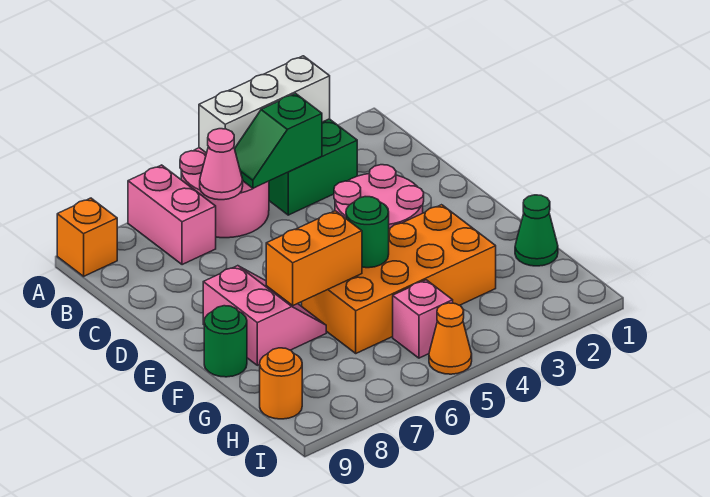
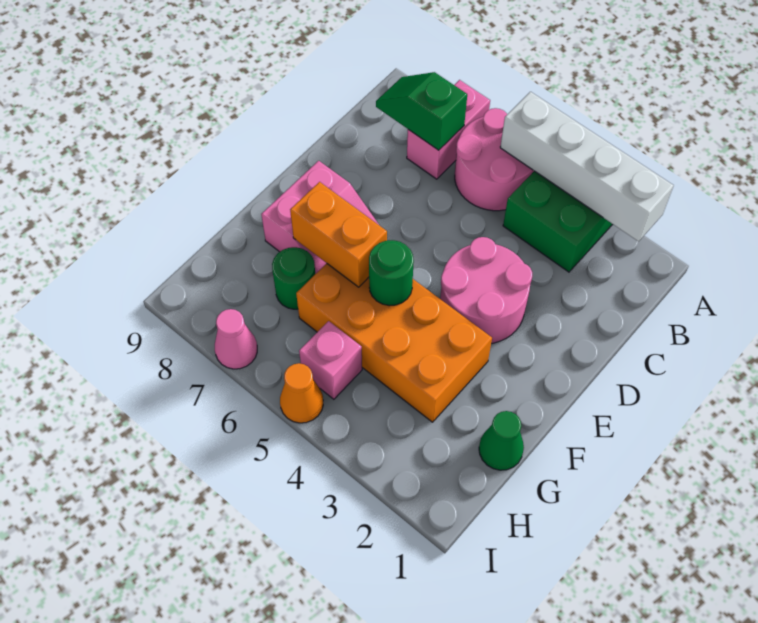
white 1x3 brick [199,56,330,153] -> white 1x4 brick [500,92,674,242]
orange 1x1 brick [57,198,117,276] -> none
green 1x2 slope [235,93,322,188] -> green 1x2 slope moved to [376,72,467,150]
pink 1x1 cone [200,129,243,200] -> pink 1x1 cone moved to [215,309,257,369]
green 1x1 round brick [204,306,247,377] -> green 1x1 round brick moved to [272,247,315,309]
orange 1x1 round brick [260,348,302,419] -> none

